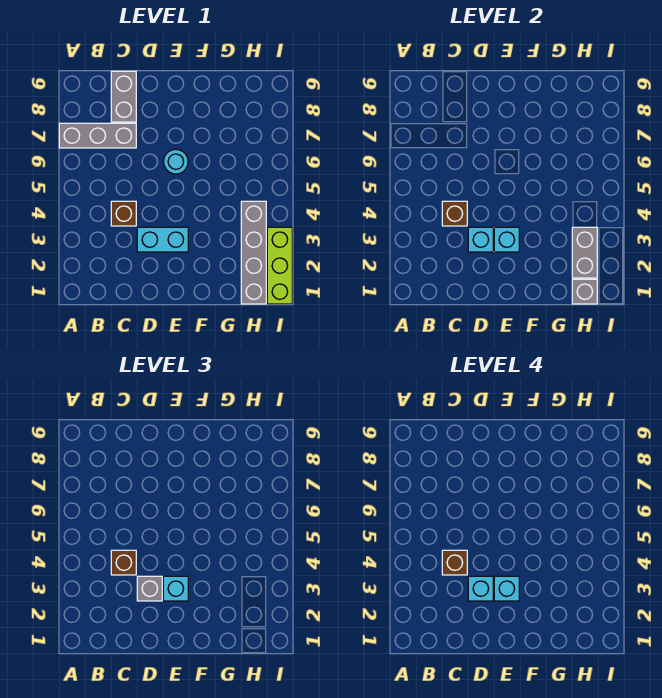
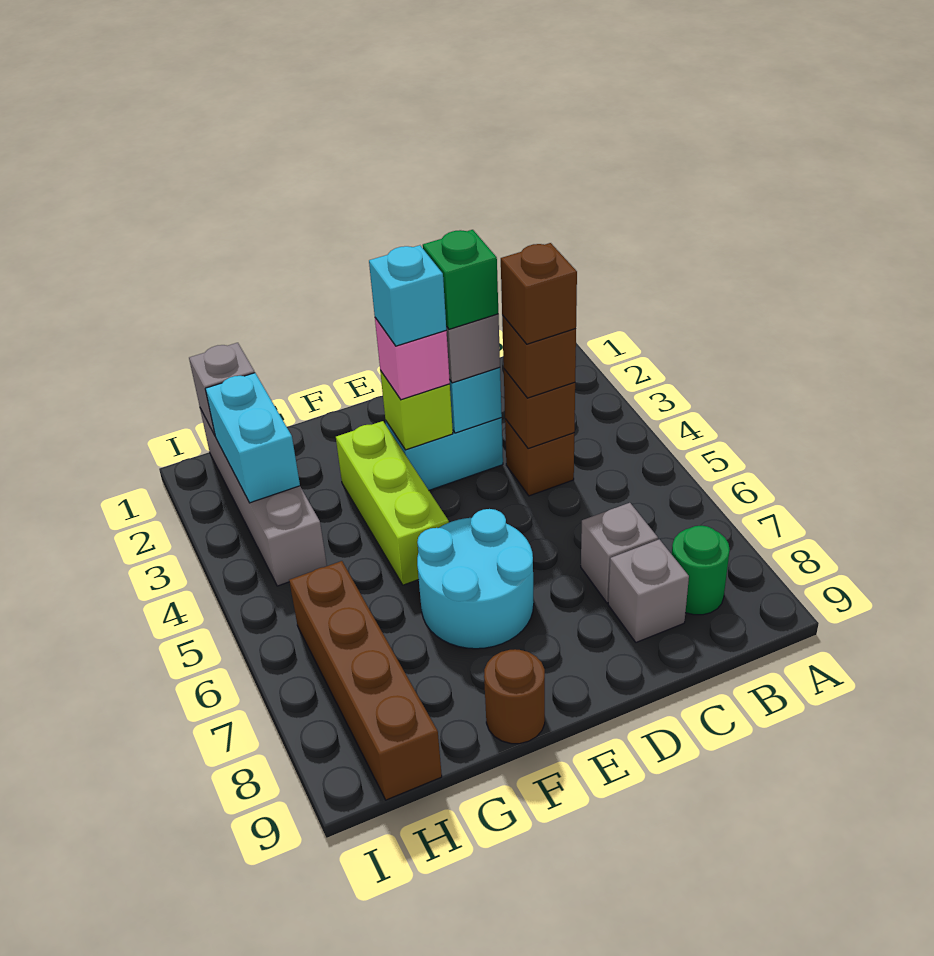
grey 1x3 brick [59,123,136,148] -> grey 1x1 brick [581,503,658,603]
none -> green 1x1 round brick [672,526,730,615]
grey 1x2 brick [111,71,136,122] -> grey 1x1 brick [608,539,689,642]
cyan 1x1 brick [468,576,493,601] -> green 1x1 brick [423,230,498,329]
cyan 1x1 brick [494,227,519,252] -> lime 1x1 brick [380,370,453,450]
cyan 1x1 brick [163,576,188,601] -> pink 1x1 brick [375,318,450,400]
cyan 1x1 round brick [163,149,188,174] -> cyan 2x2 round brick [417,509,534,649]
none -> brown 1x1 round brick [484,649,545,744]
grey 1x2 brick [572,227,597,278] -> cyan 1x2 brick [205,373,300,503]
none -> brown 1x4 brick [289,561,442,800]
lime 1x3 brick [267,227,292,304] -> lime 1x3 brick moved to [336,421,449,585]

